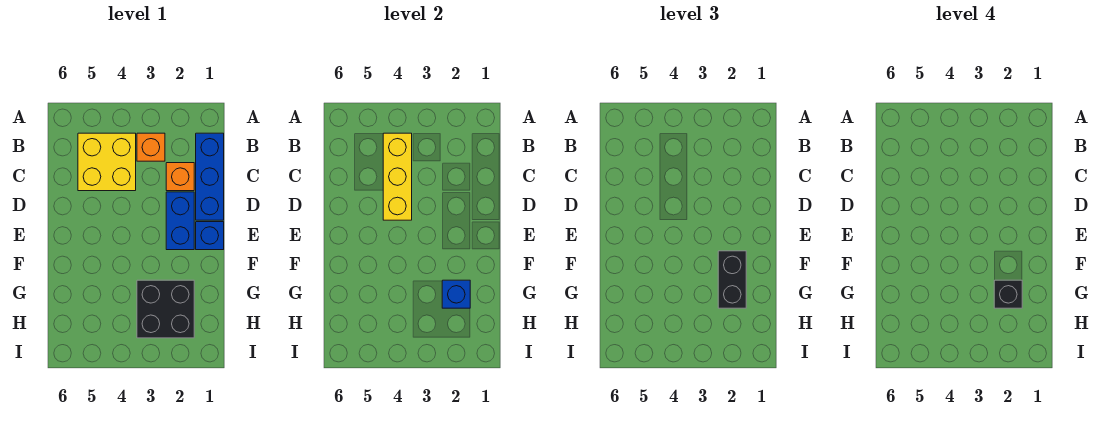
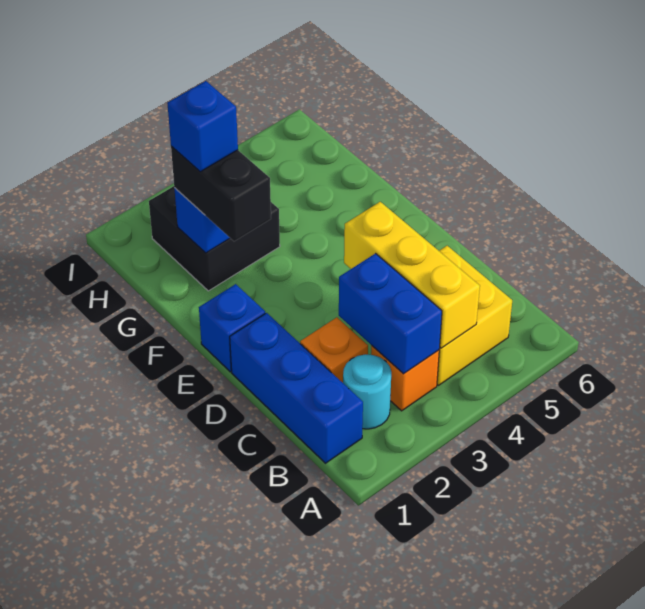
none -> cyan 1x1 round brick [343,354,391,429]
blue 1x2 brick [166,192,194,250] -> blue 1x2 brick moved to [339,254,442,374]
black 1x1 brick [994,280,1022,308] -> blue 1x1 brick [167,81,238,172]

